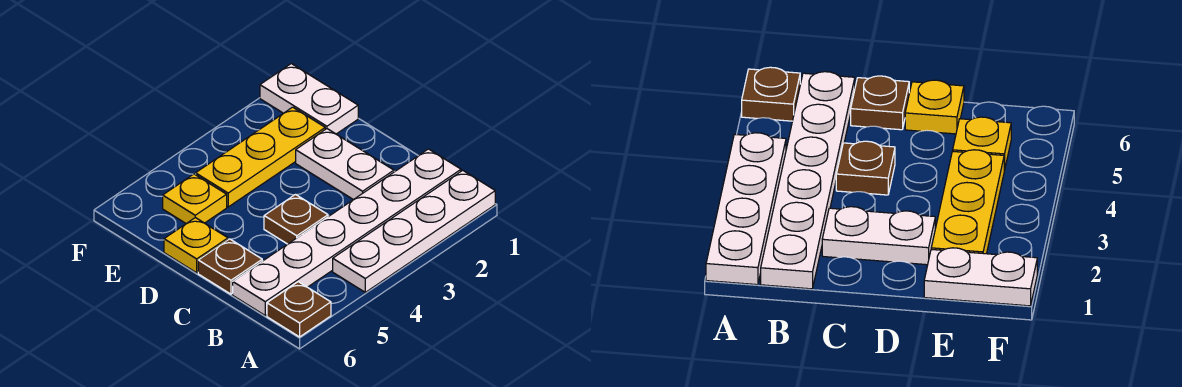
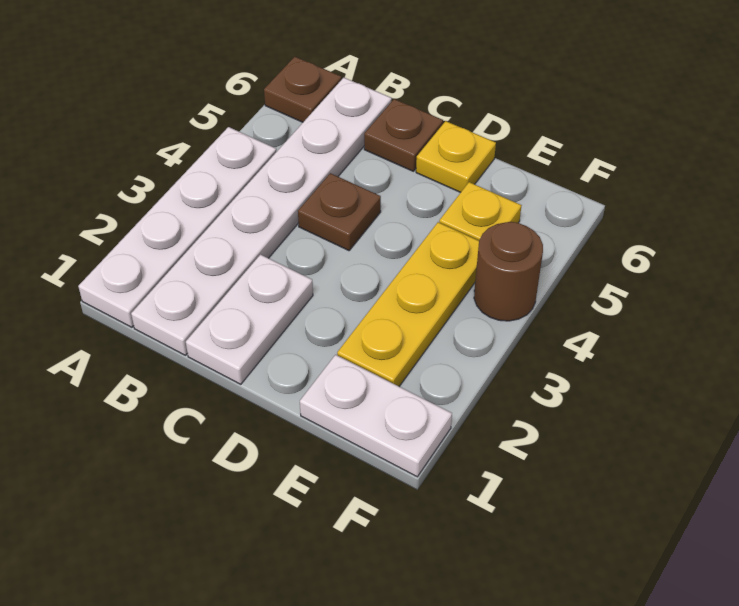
white 1x2 plate [296,129,394,200] -> white 1x2 plate turned to [186,255,313,384]
none -> brown 1x1 round brick [474,222,543,321]

